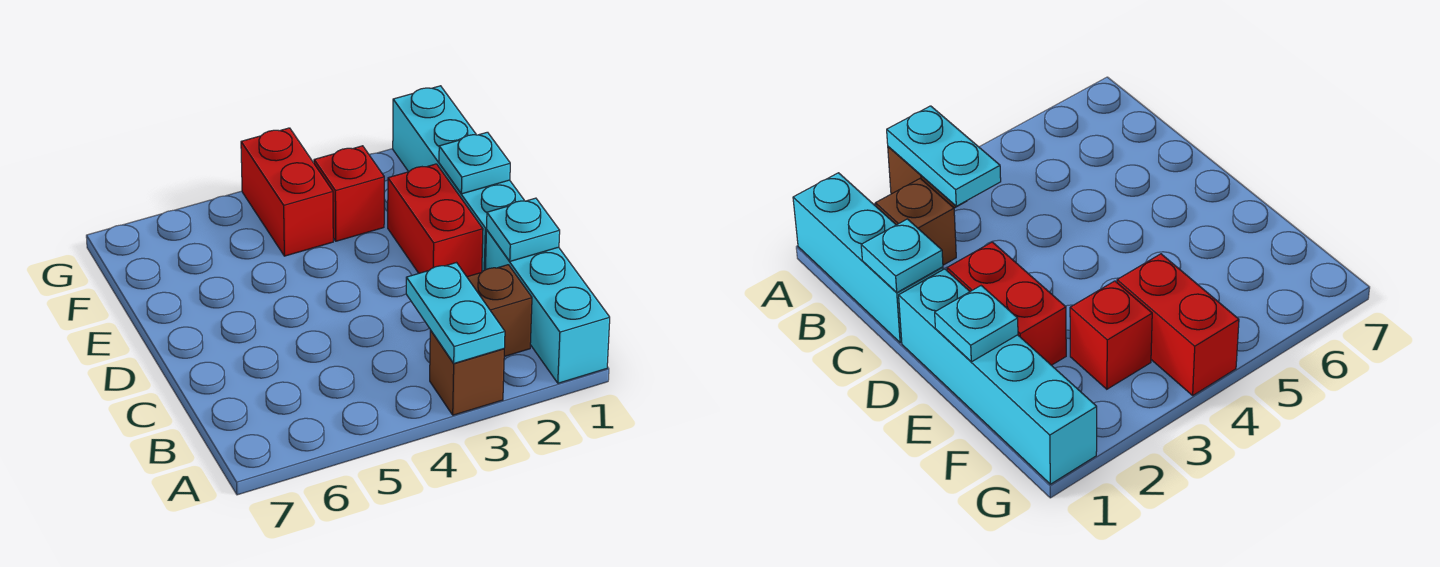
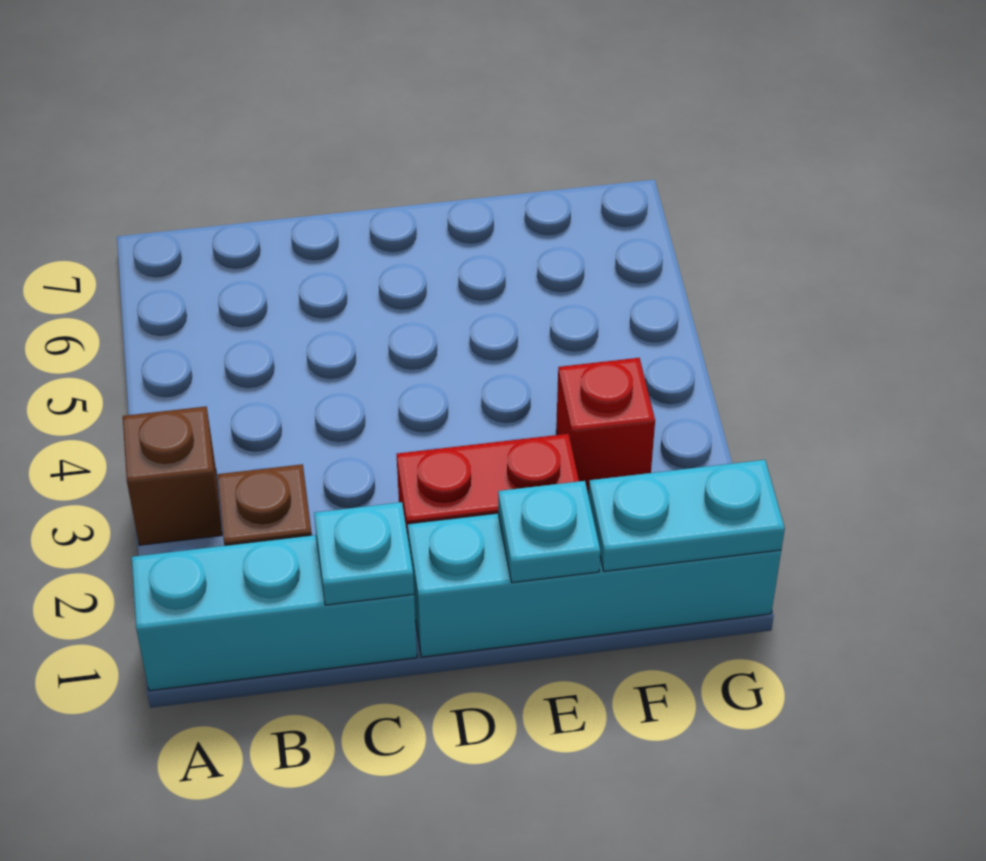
cyan 1x2 plate [406,263,505,363] -> cyan 1x2 plate moved to [589,460,785,571]
red 1x2 brick [241,128,333,256] -> none

